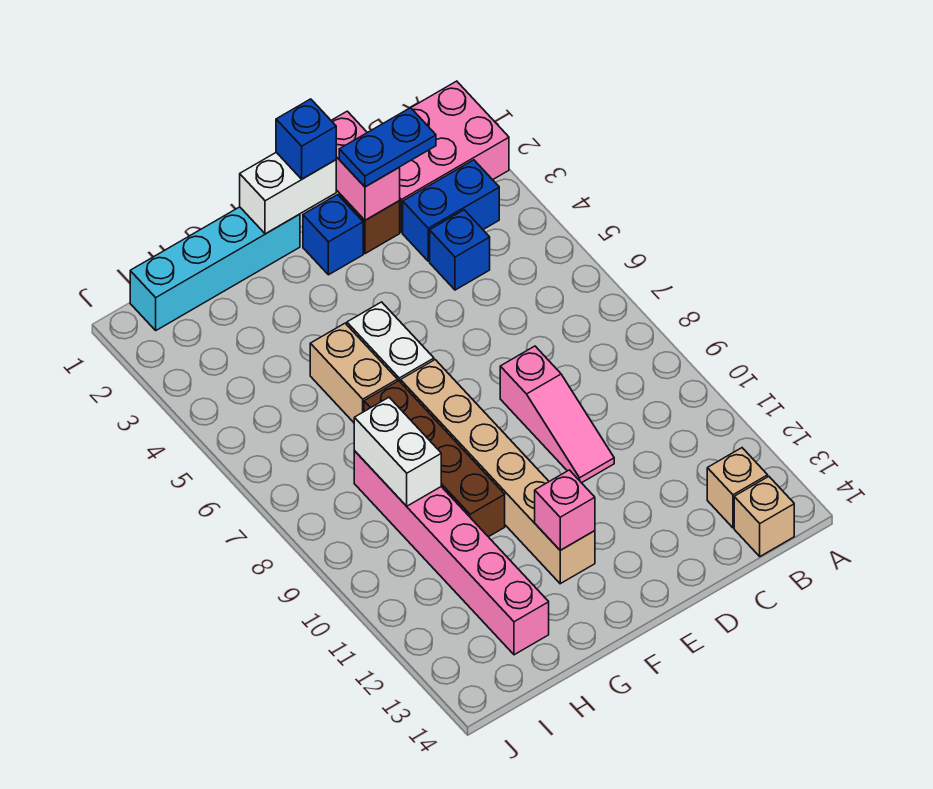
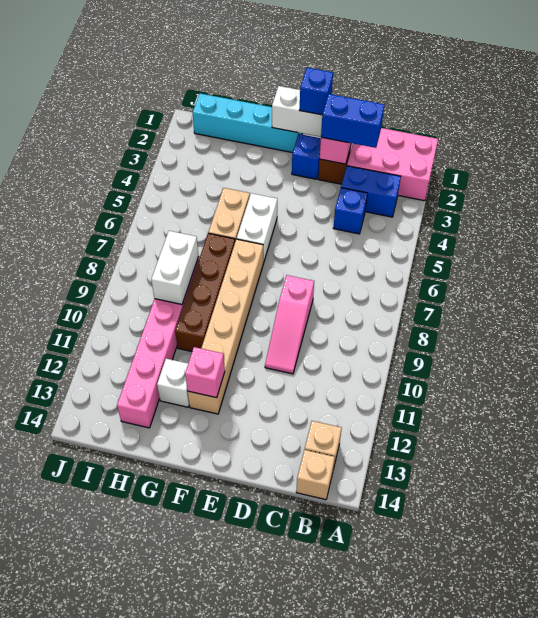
blue 1x2 plate [339,108,436,187] -> blue 1x2 brick [321,94,384,148]
none -> white 1x1 brick [157,359,189,407]

